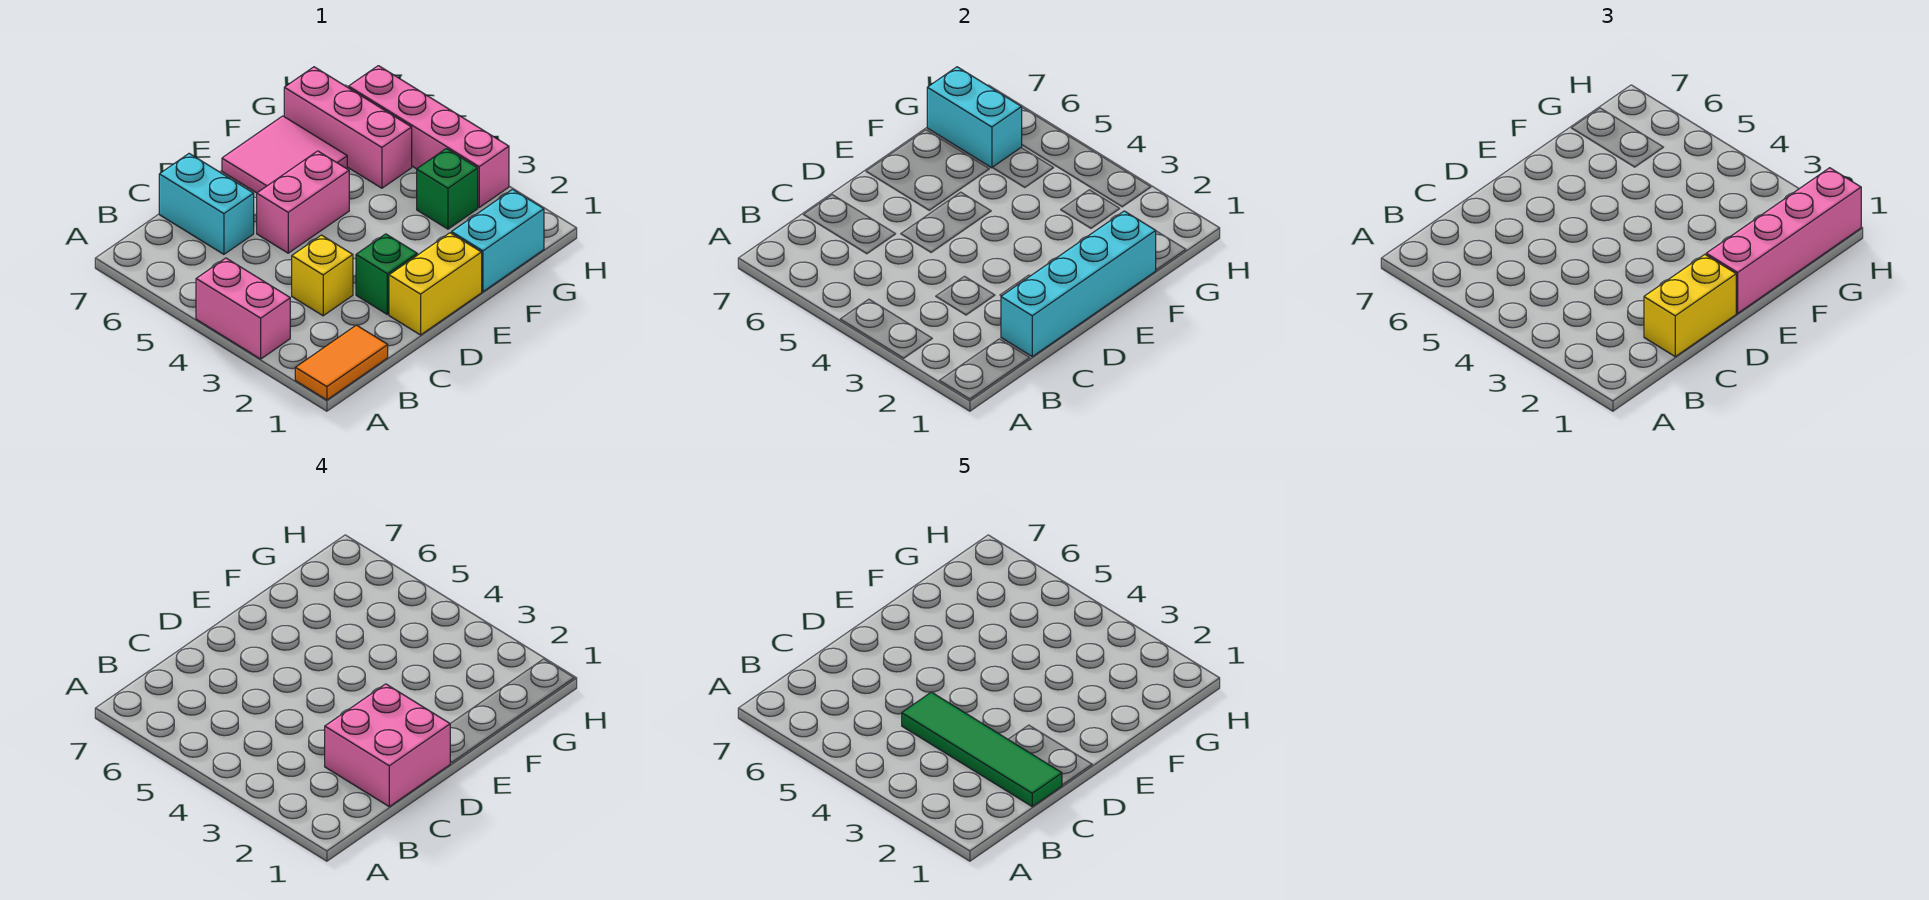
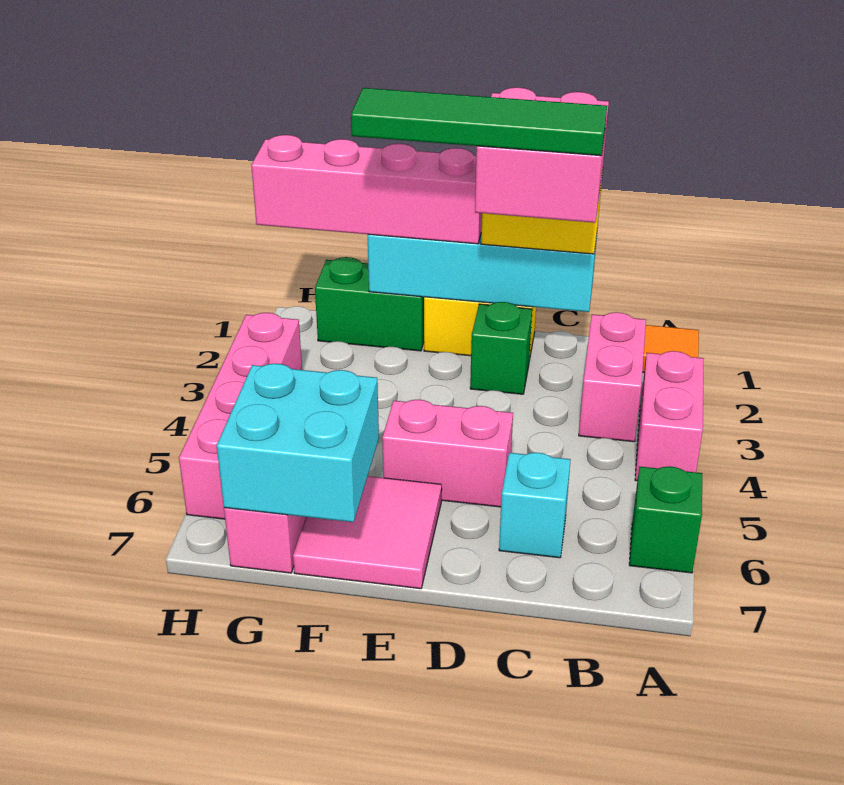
none -> pink 1x2 brick [579,312,646,442]
green 1x4 tile [902,692,1062,806] -> green 1x4 tile turned to [351,88,607,156]
yellow 1x1 brick [292,235,353,316] -> none
cyan 1x2 brick [159,154,254,254] -> cyan 1x1 brick [499,452,571,558]
cyan 1x2 brick [452,190,544,292] -> green 1x2 brick [315,257,424,351]
green 1x1 brick [417,149,478,229] -> green 1x1 brick moved to [629,466,702,573]
cyan 1x2 brick [927,67,1022,168] -> cyan 2x2 brick [217,363,379,522]

